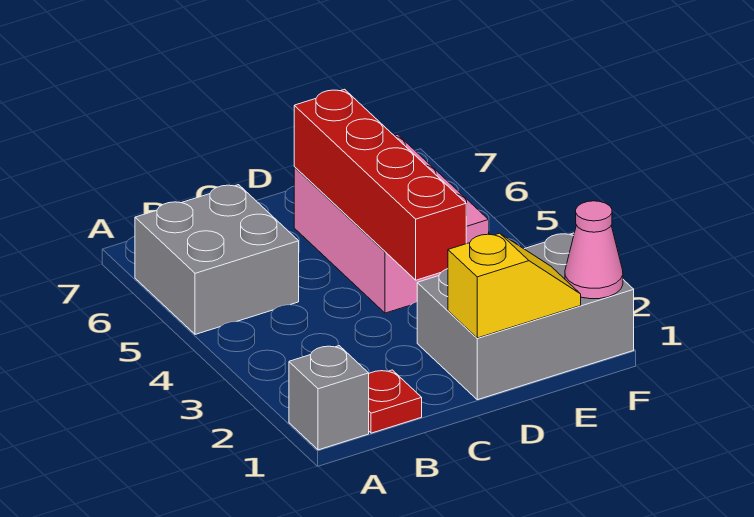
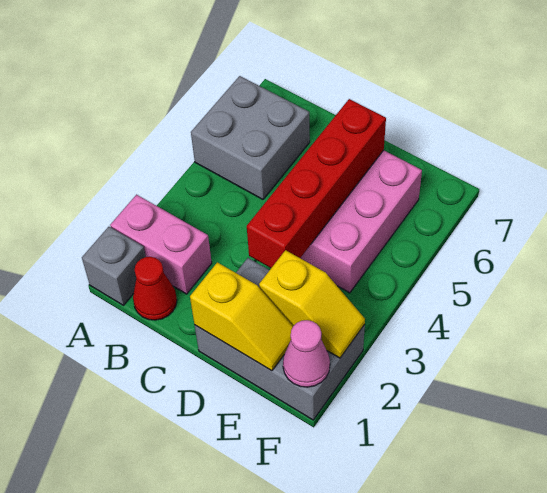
none -> pink 1x2 brick [110,195,212,294]
red 1x1 plate [369,370,422,433] -> red 1x1 cone [133,257,177,320]
none -> yellow 1x2 slope [259,250,365,358]

